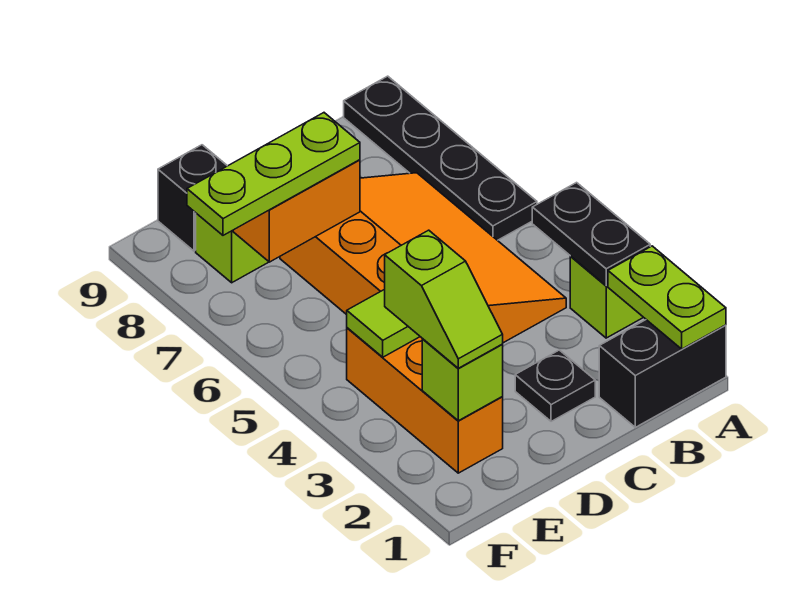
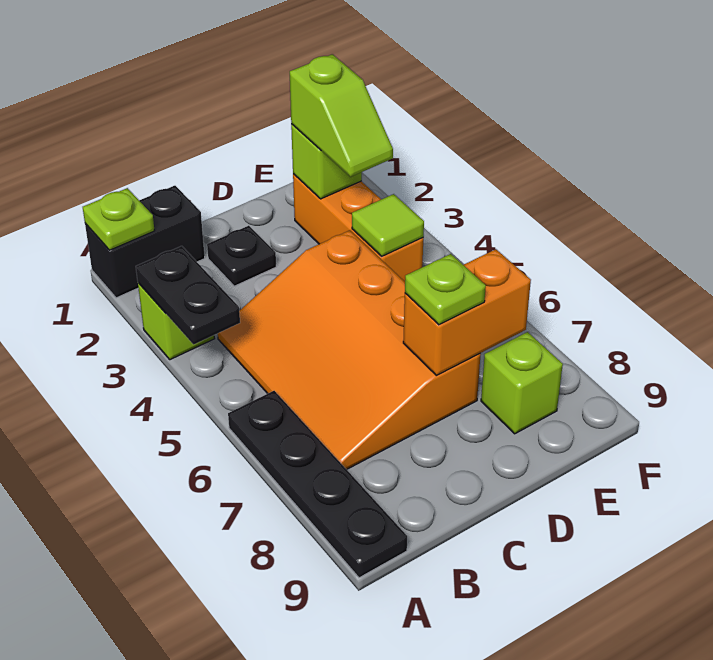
lime 1x2 plate [608,246,726,349] -> lime 1x1 plate [83,188,155,250]
lime 1x3 plate [187,113,360,235] -> lime 1x1 plate [405,254,486,325]
lime 1x2 slope [385,230,503,368] -> lime 1x2 slope turned to [290,54,393,177]
black 1x1 brick [158,145,227,251] -> none

